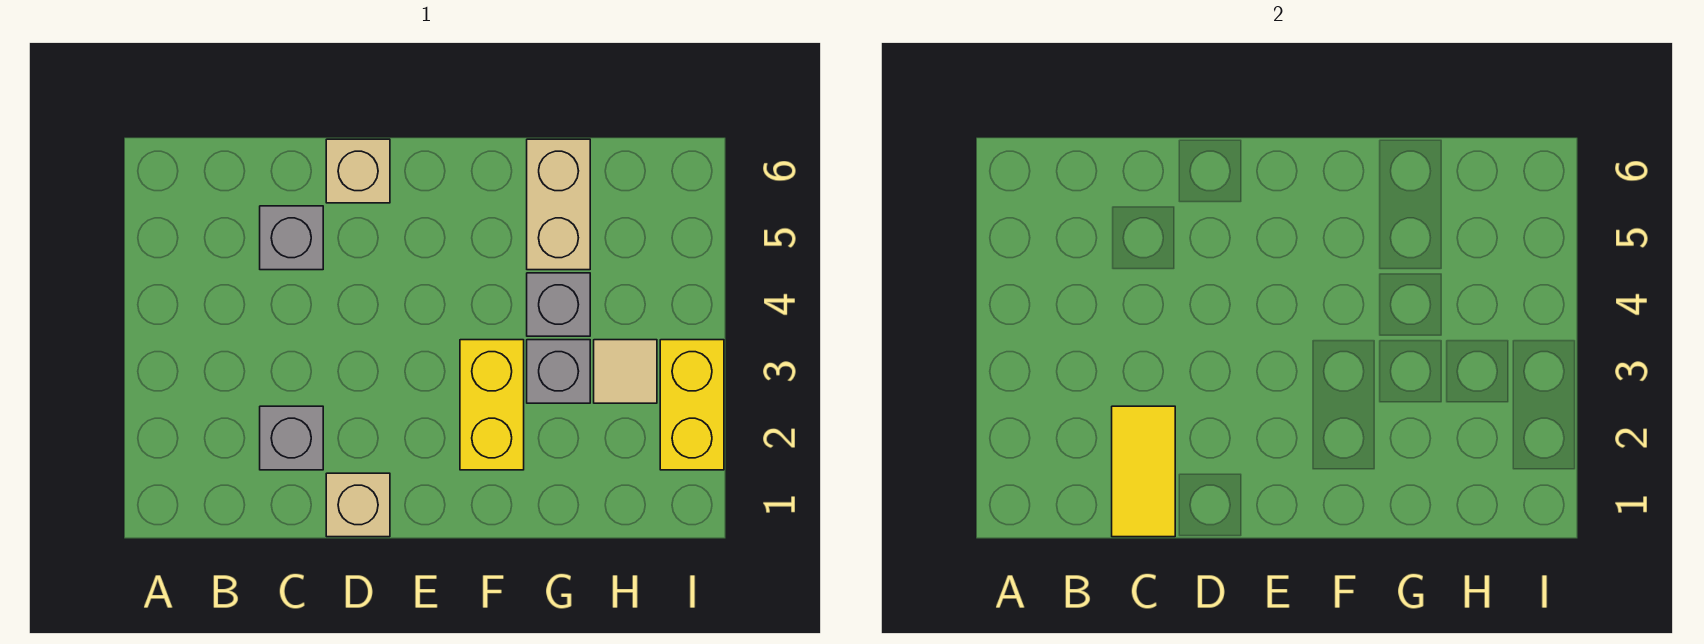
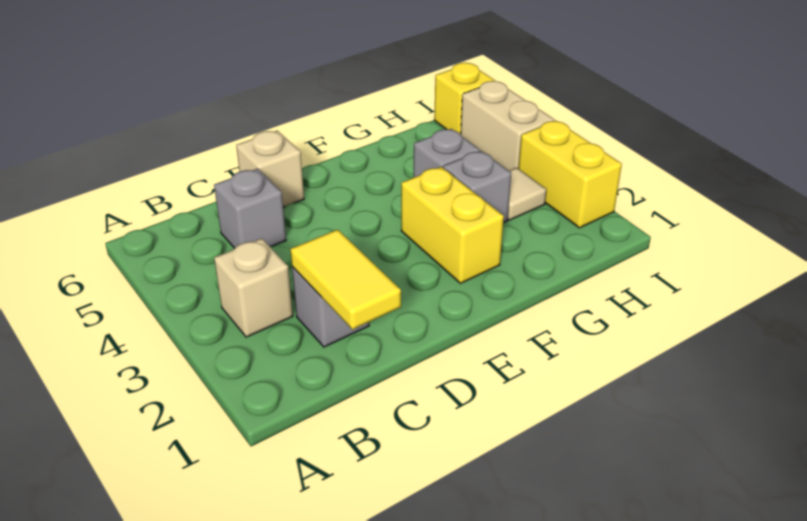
tan 1x1 brick [326,473,390,537] -> tan 1x1 brick moved to [214,238,293,337]
tan 1x2 brick [527,139,590,270] -> tan 1x2 brick moved to [461,81,555,171]
none -> yellow 1x1 brick [434,63,495,135]

